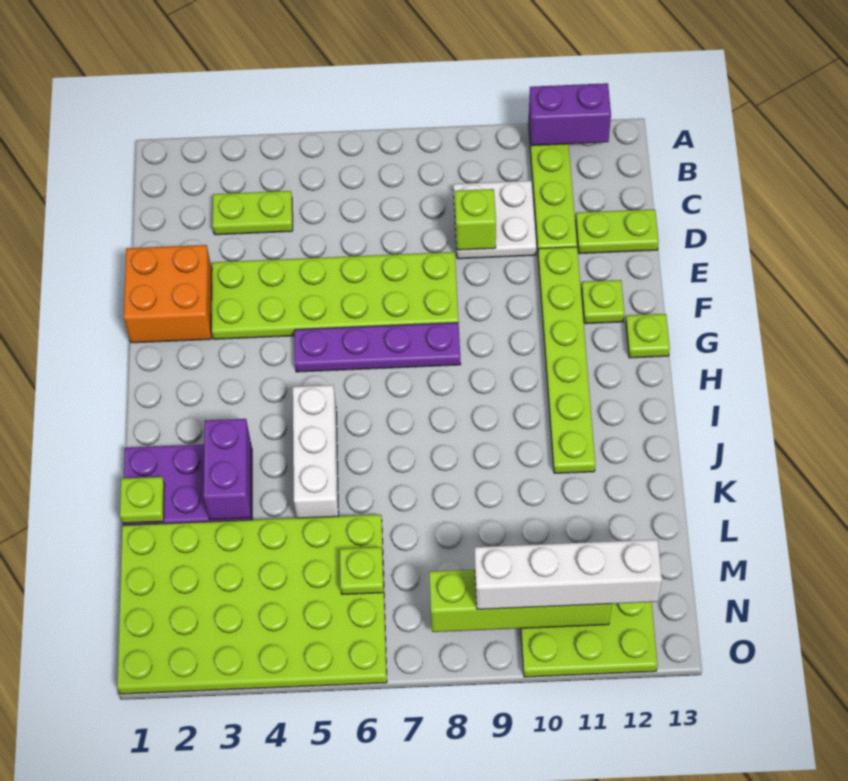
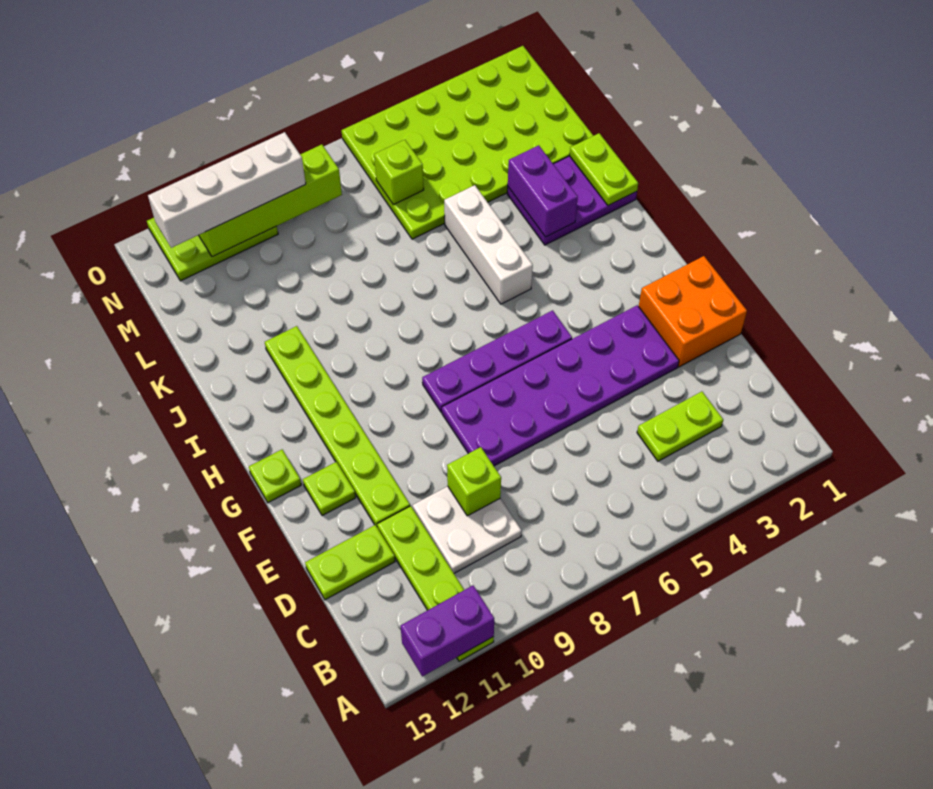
lime 2x6 plate [211,252,459,339] -> purple 2x6 plate [442,305,679,466]
lime 1x1 plate [120,477,165,523] -> lime 1x2 plate [569,133,638,206]
lime 1x1 plate [340,547,384,594] -> lime 1x1 brick [374,140,424,205]

